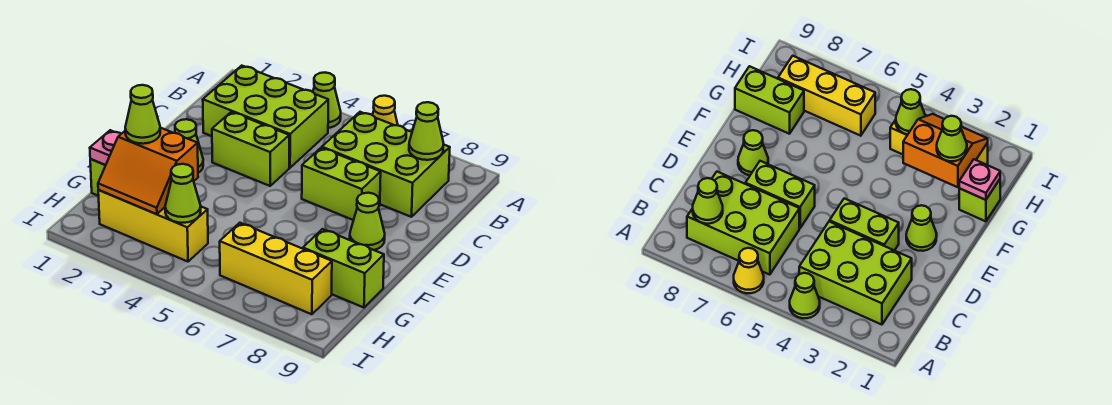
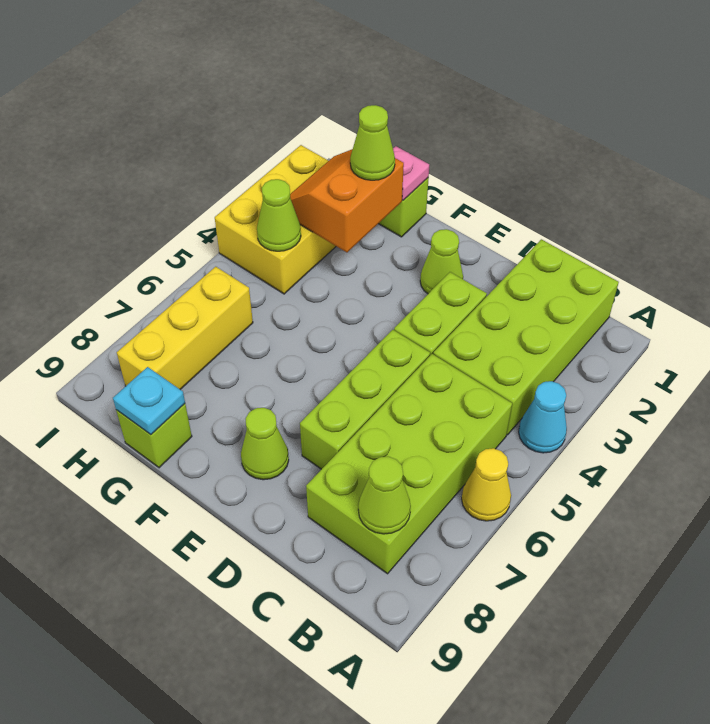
lime 1x1 cone [313,73,341,128] -> cyan 1x1 cone [519,381,567,453]
lime 2x3 brick [203,66,328,168] -> lime 2x4 brick [433,239,619,435]
lime 2x3 brick [322,112,450,217] -> lime 2x4 brick [306,354,512,574]
lime 1x2 brick [302,148,381,220] -> lime 1x3 brick [300,330,430,469]
lime 1x2 brick [303,229,384,308] -> lime 1x1 brick [116,404,192,468]
none -> cyan 1x1 plate [113,367,185,435]
yellow 1x3 brick [98,190,208,262] -> yellow 2x3 brick [215,145,336,294]

